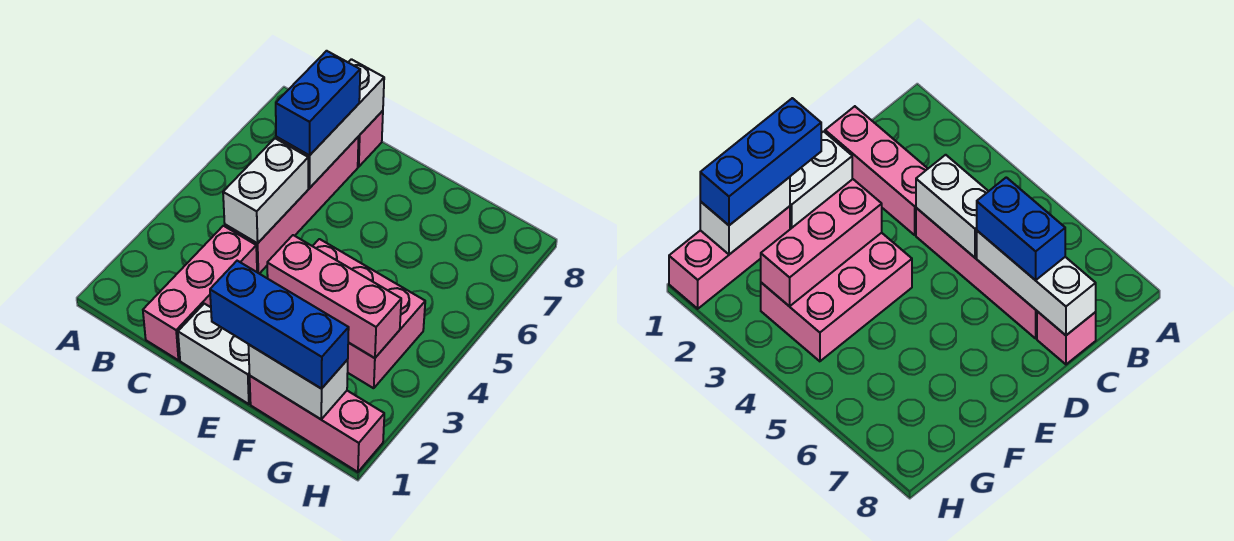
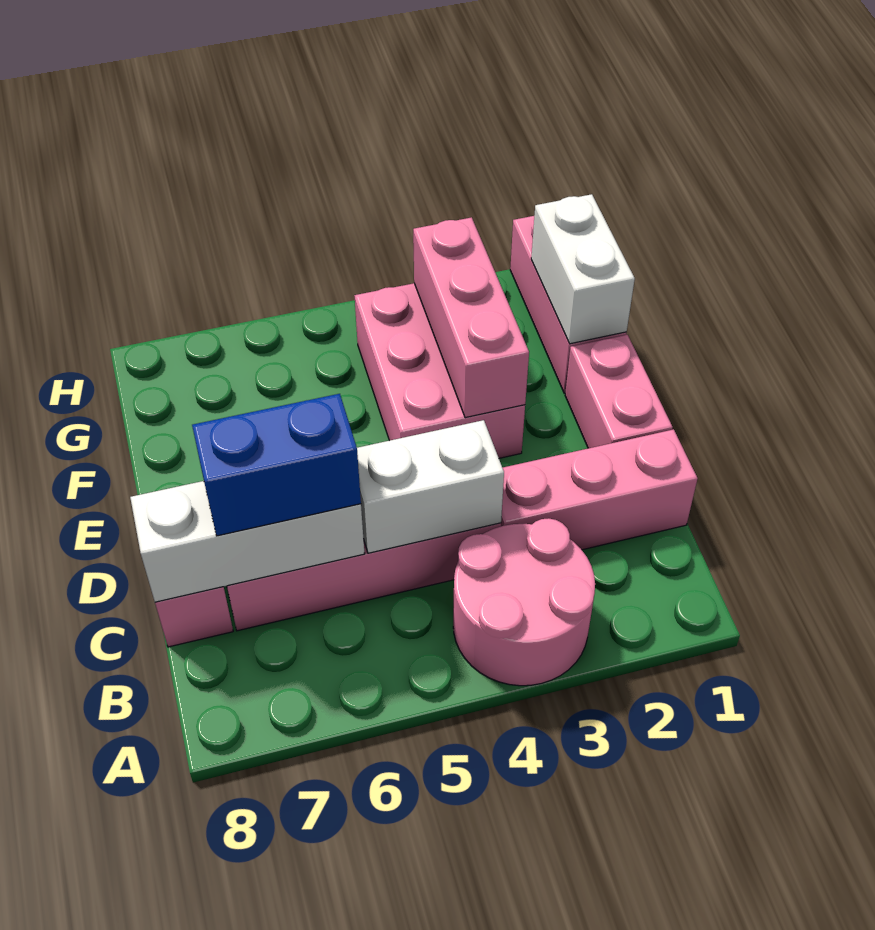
none -> pink 2x2 round brick [453,518,595,686]
white 1x2 brick [178,304,251,404] -> pink 1x2 brick [565,335,673,448]
blue 1x3 brick [210,261,349,389] -> none

